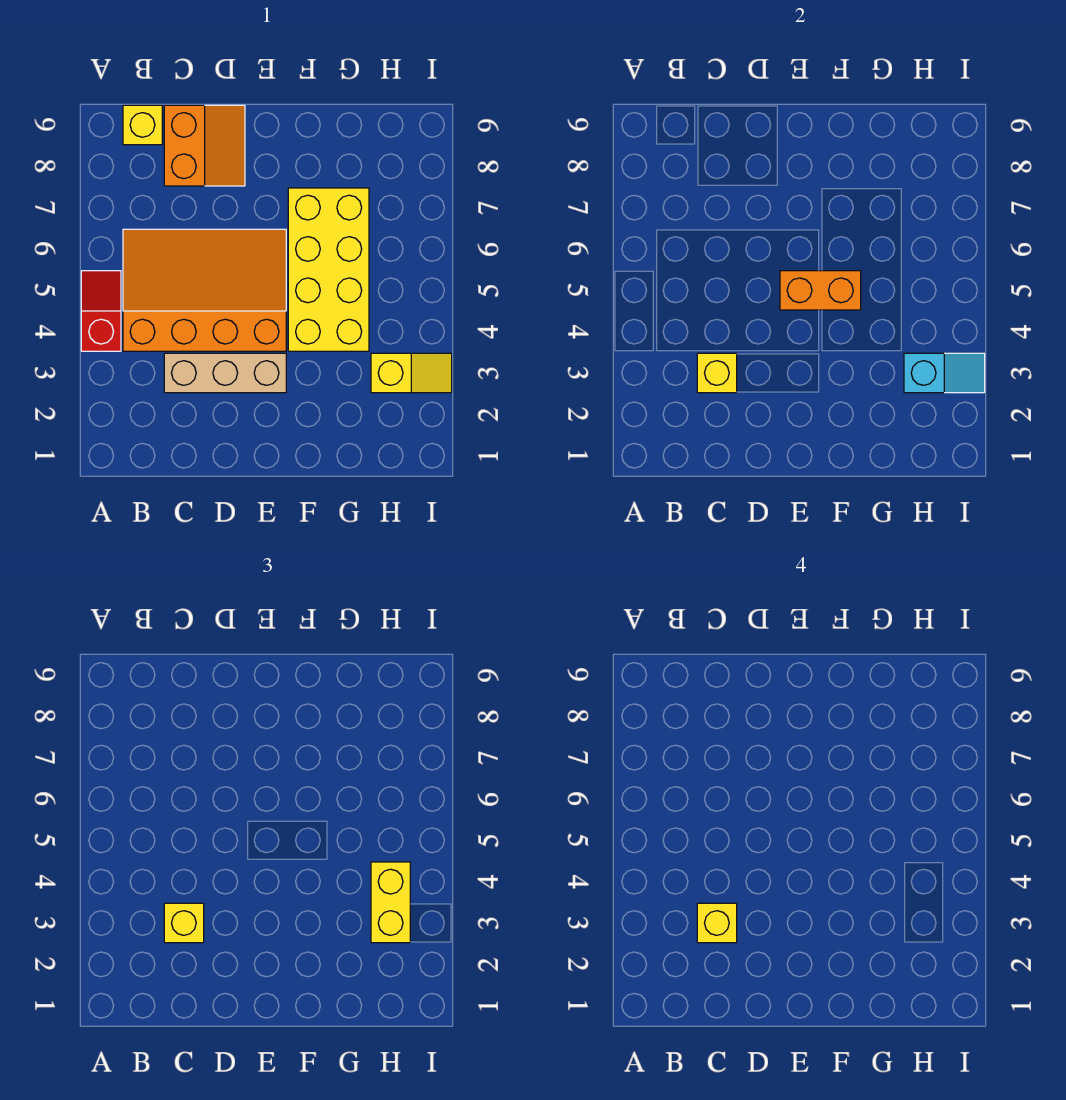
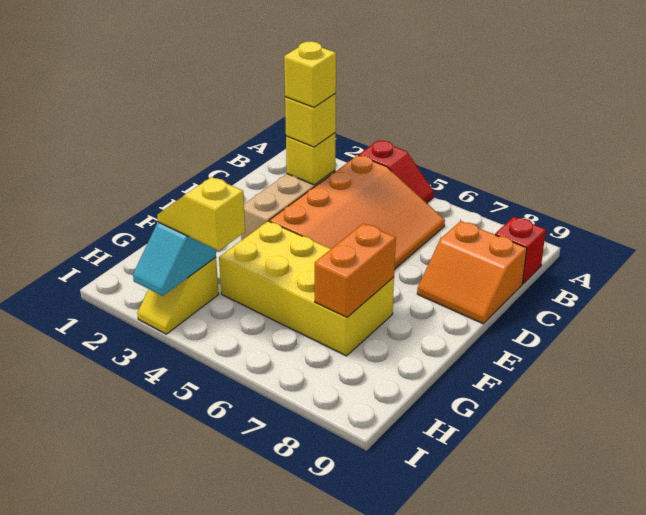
yellow 1x1 brick [123,105,162,145] -> red 1x1 brick [495,217,546,284]
orange 1x2 brick [780,271,861,310] -> orange 1x2 brick moved to [315,223,396,317]
yellow 1x2 brick [371,862,410,943] -> yellow 1x2 slope [157,177,245,251]

